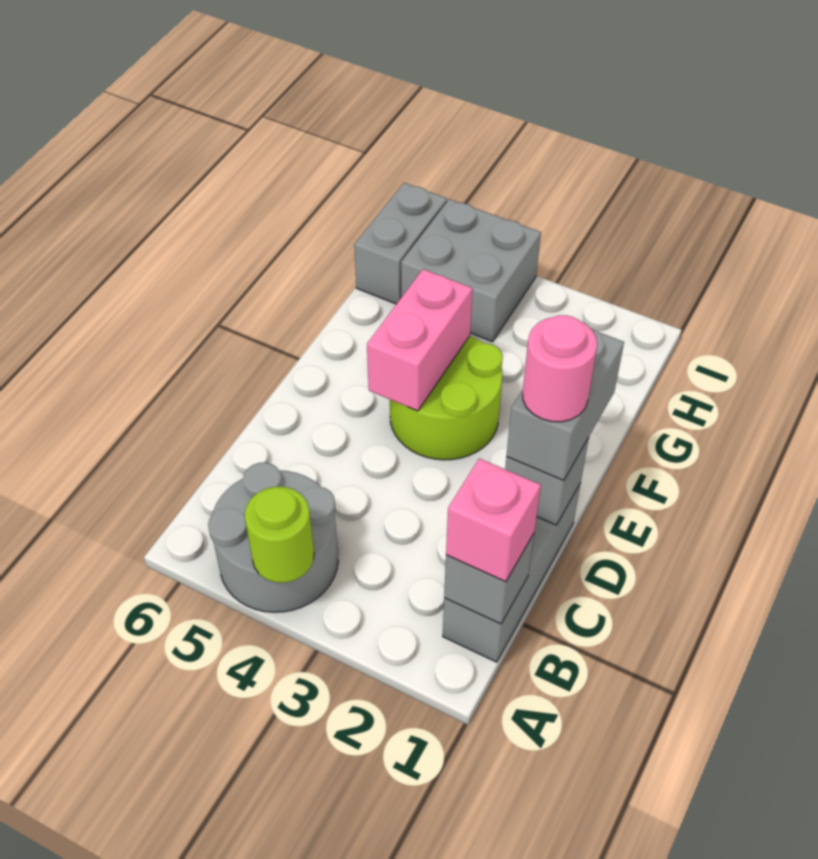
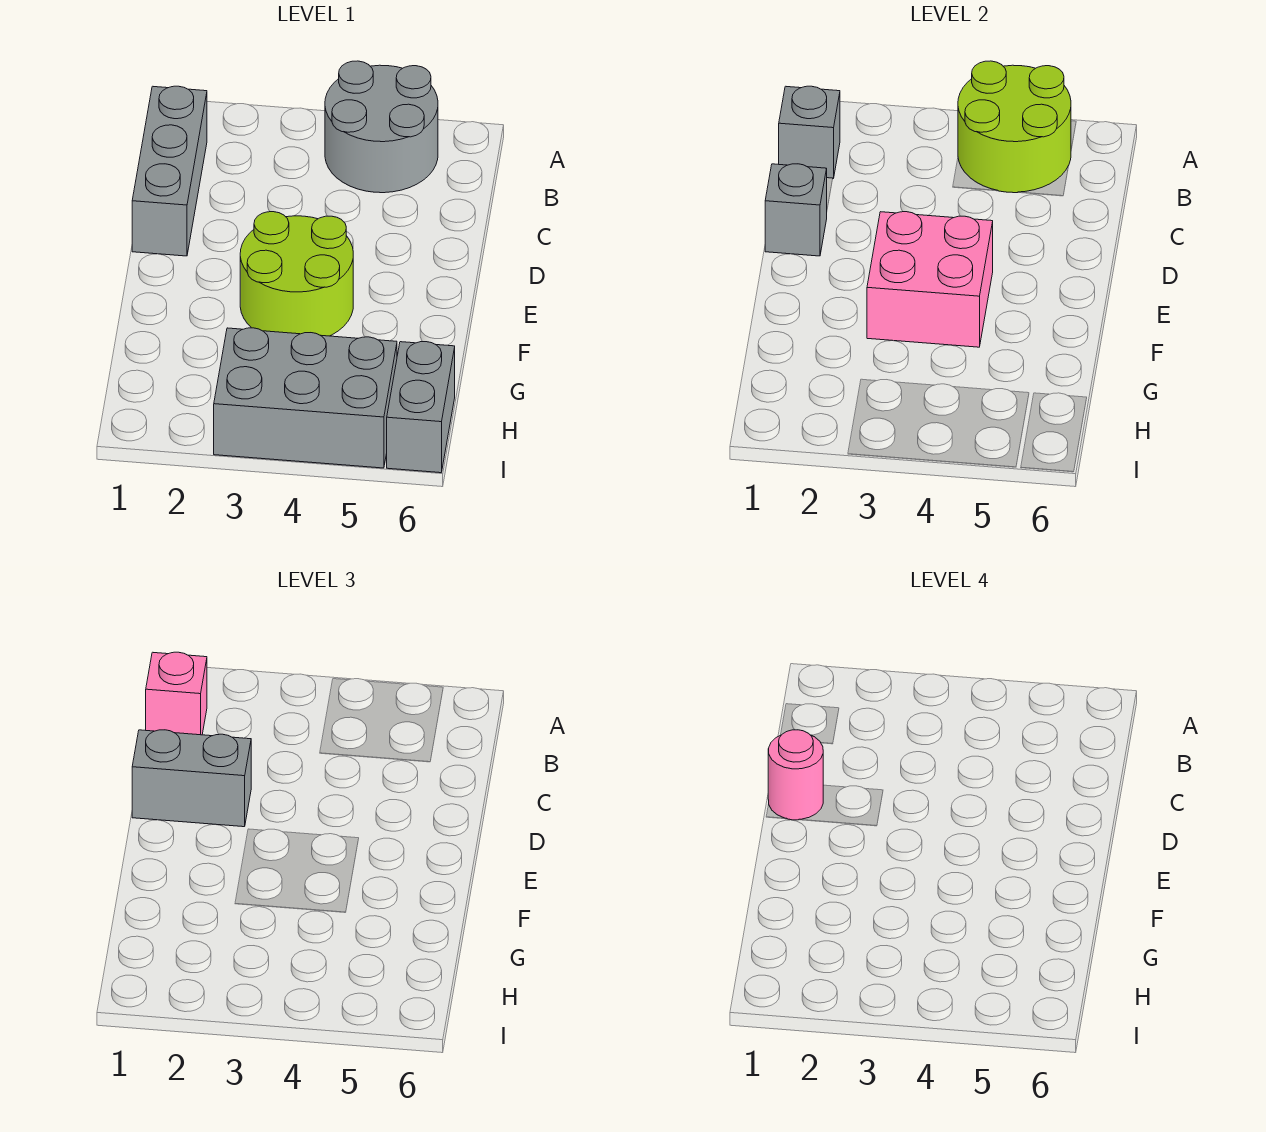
lime 1x1 round brick [245,487,314,583] -> lime 2x2 round brick [958,61,1071,193]
grey 1x2 brick [506,329,624,481] -> grey 1x2 brick turned to [132,730,251,827]
pink 1x2 brick [367,269,473,411] -> pink 2x2 brick [867,212,993,347]
grey 2x2 brick [401,199,541,342] -> grey 2x3 brick [214,328,397,468]

